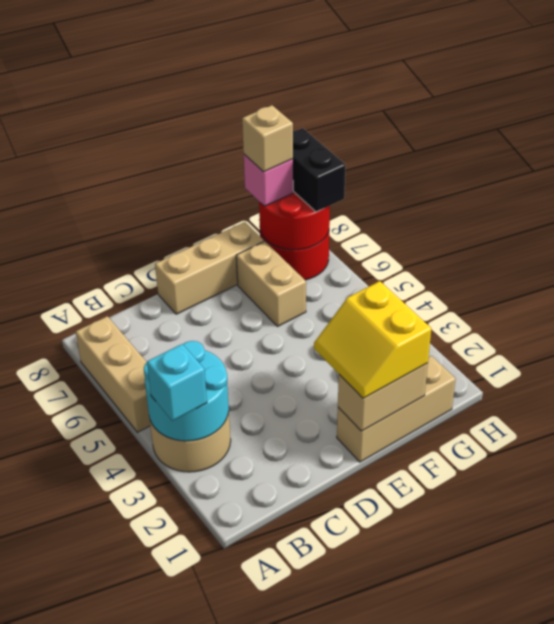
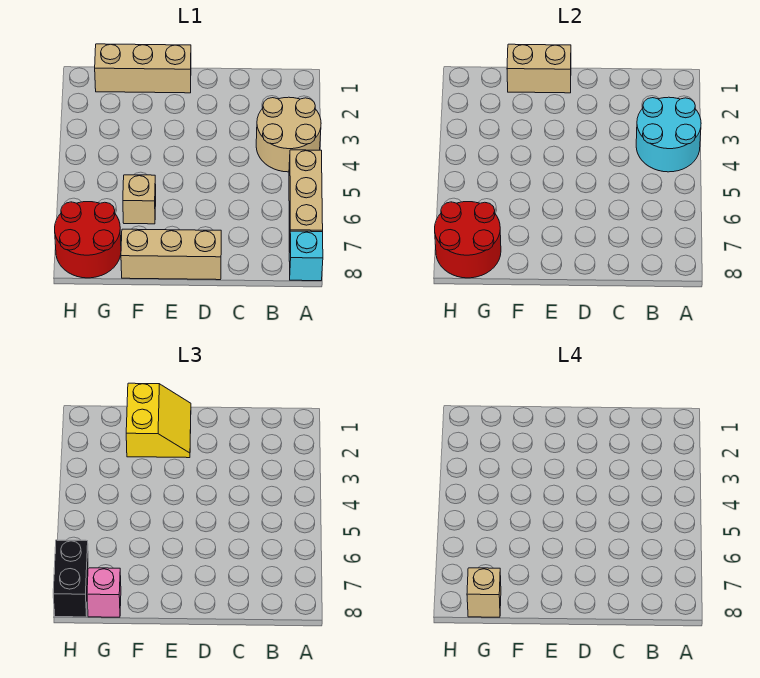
cyan 1x1 brick [147,344,207,421] -> cyan 1x1 brick moved to [289,231,323,281]
tan 1x2 brick [236,242,306,327] -> tan 1x1 brick [123,175,156,224]

